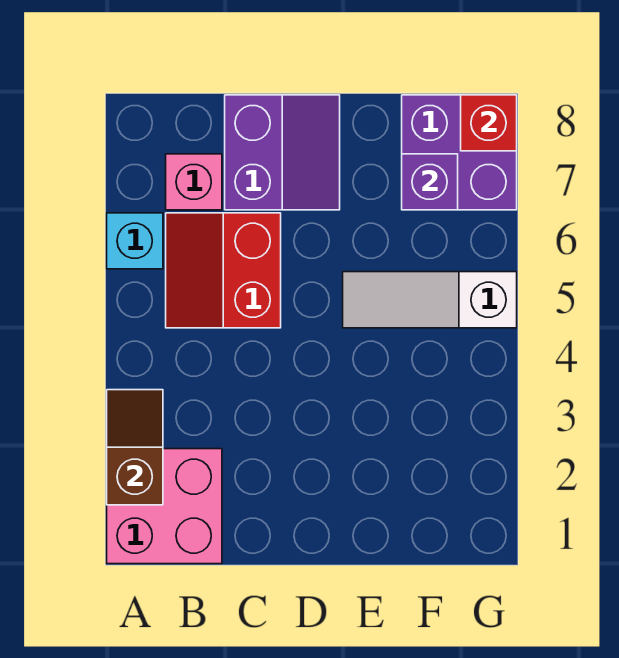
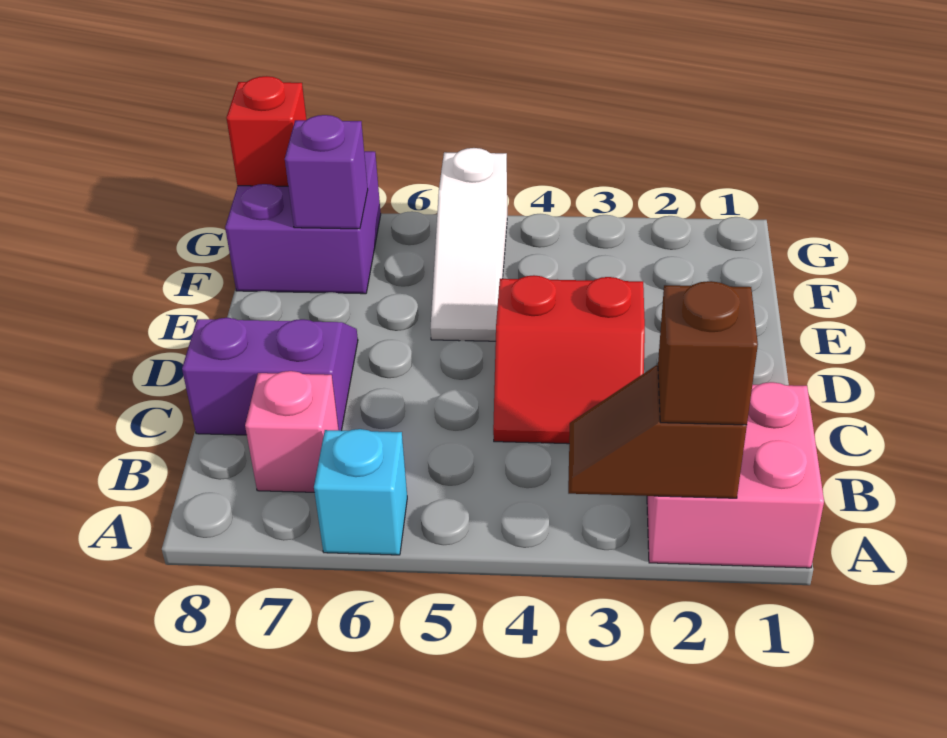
none -> brown 1x1 brick [658,281,758,425]
red 2x2 slope [166,213,281,328] -> red 2x2 slope moved to [493,275,645,444]

